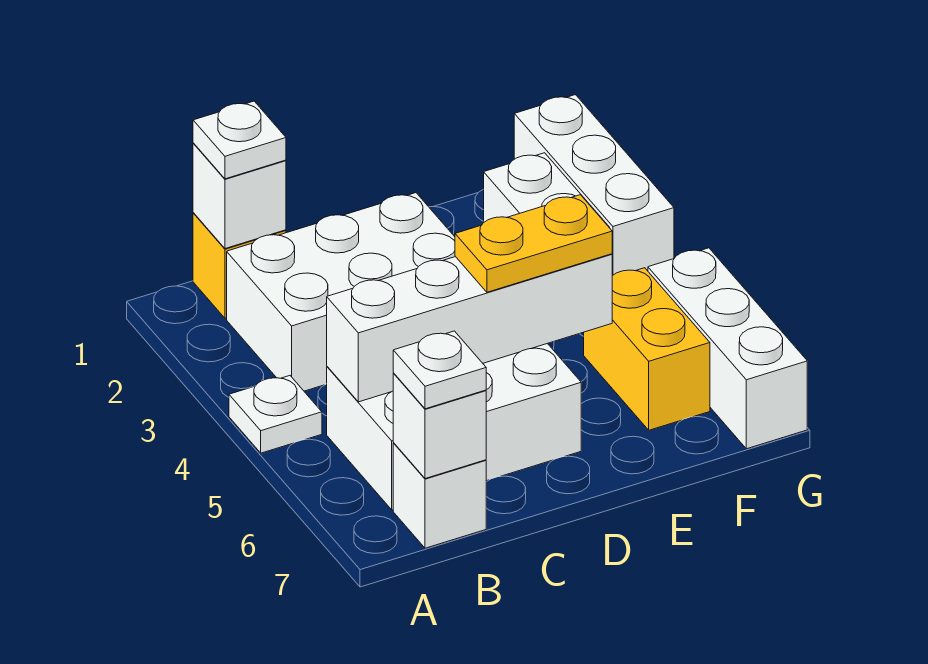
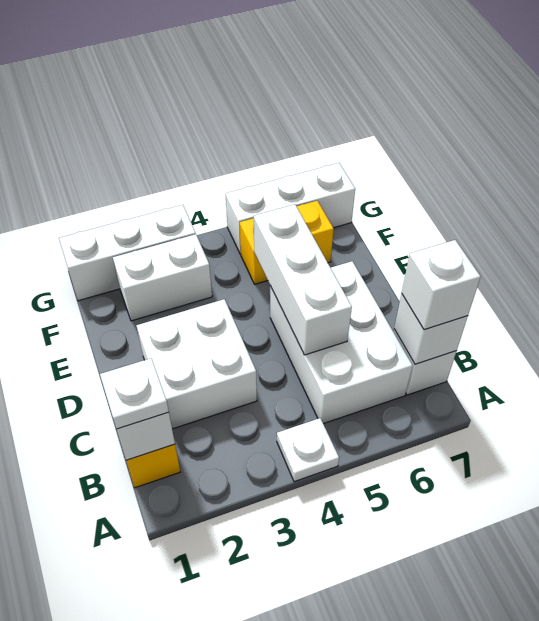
white 2x3 brick [227,193,455,391] -> white 2x2 brick [136,299,257,429]
white 1x4 brick [327,254,612,402] -> white 1x3 brick [254,204,352,355]
white 1x1 plate [393,331,486,409] -> white 1x1 brick [402,240,481,330]
yellow 1x2 plate [455,195,612,292] -> none

